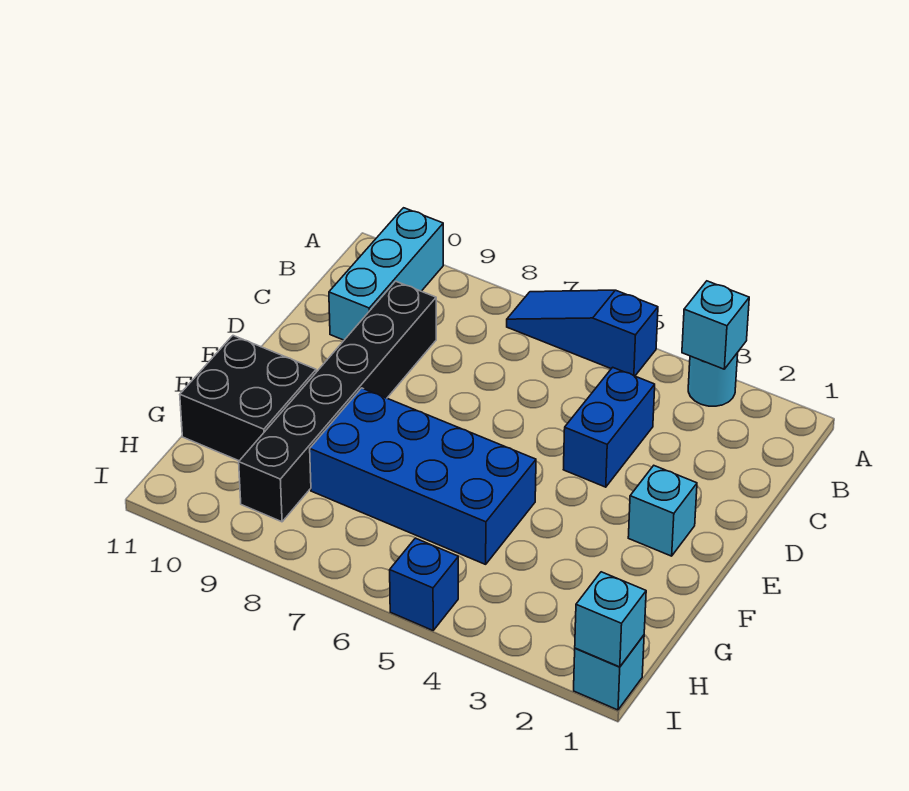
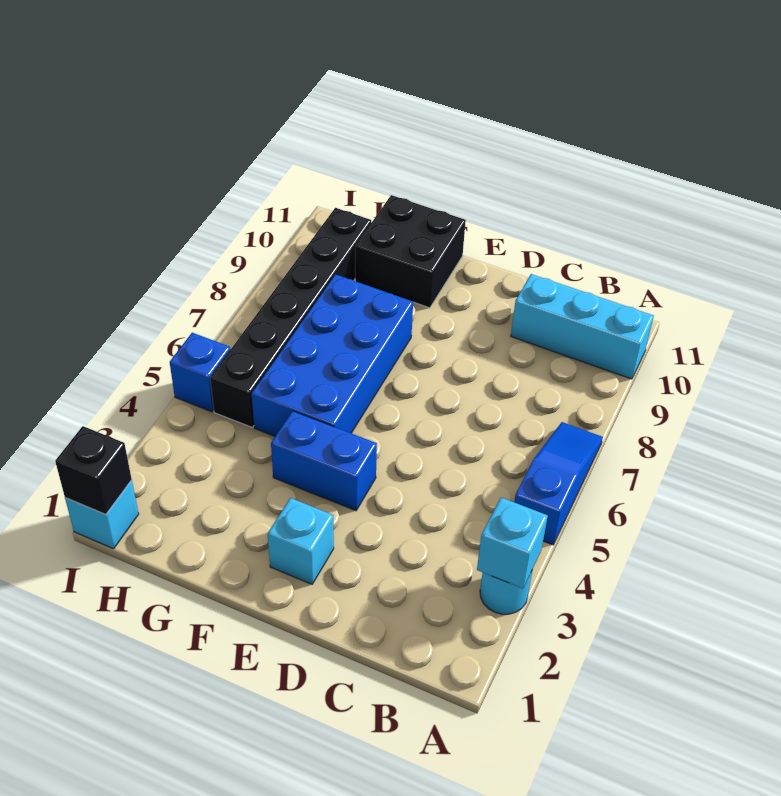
blue 1x2 brick [563,367,655,487] -> blue 1x2 brick moved to [271,411,377,511]
black 1x6 brick [239,281,436,522] -> black 1x6 brick turned to [210,208,371,427]
cyan 1x1 brick [575,572,646,667] -> black 1x1 brick [55,426,132,514]

